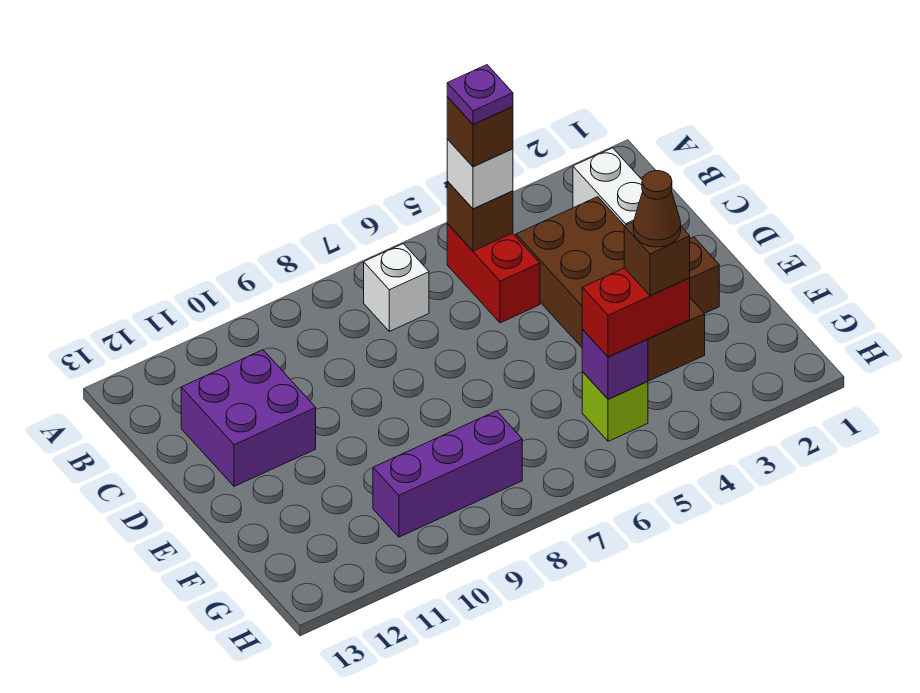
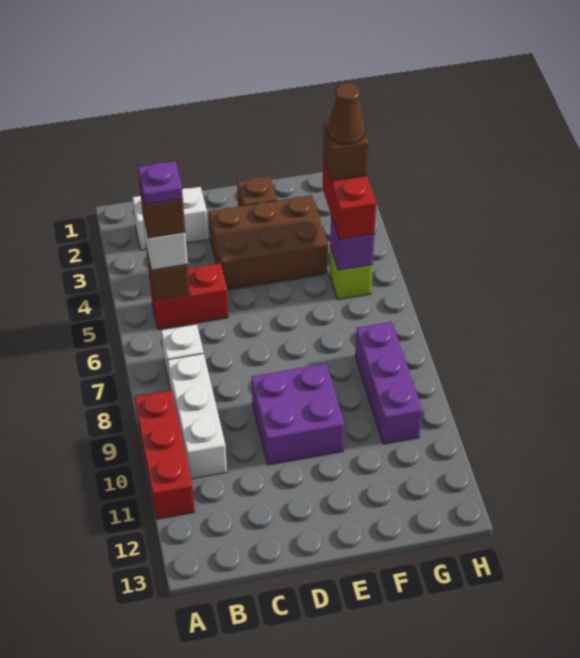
none -> red 1x3 brick [135,390,195,519]
none -> white 1x3 brick [167,354,227,479]
brown 2x4 brick [516,197,705,381] -> brown 2x3 brick [209,195,328,290]
purple 2x2 brick [181,350,316,486] -> purple 2x2 brick moved to [252,364,344,465]

